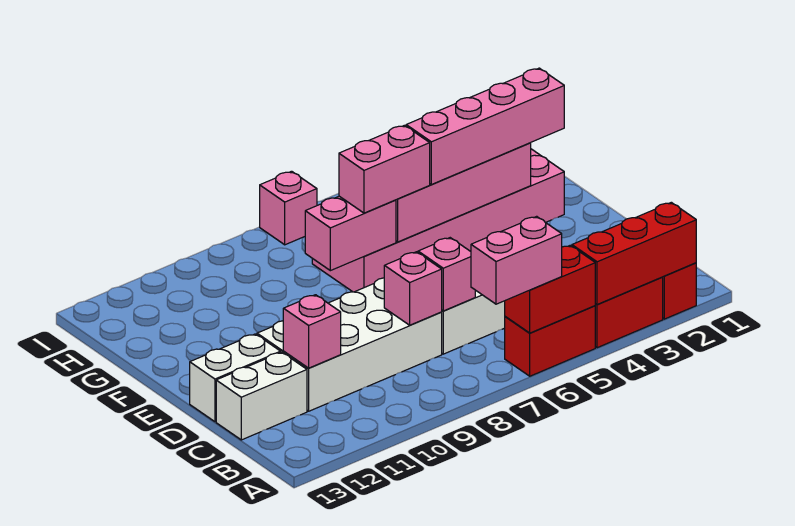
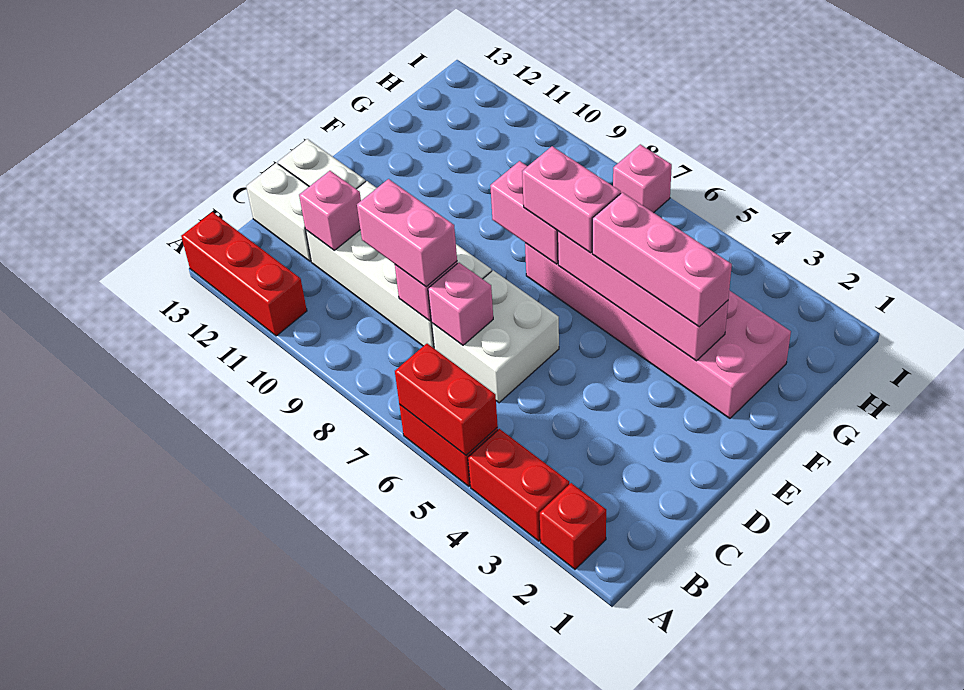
red 1x3 brick [572,202,696,305] -> red 1x3 brick moved to [181,212,307,336]
pink 1x2 brick [471,216,562,304] -> pink 1x2 brick moved to [357,179,457,287]
pink 1x4 brick [406,68,564,184] -> pink 1x3 brick [592,192,732,327]

